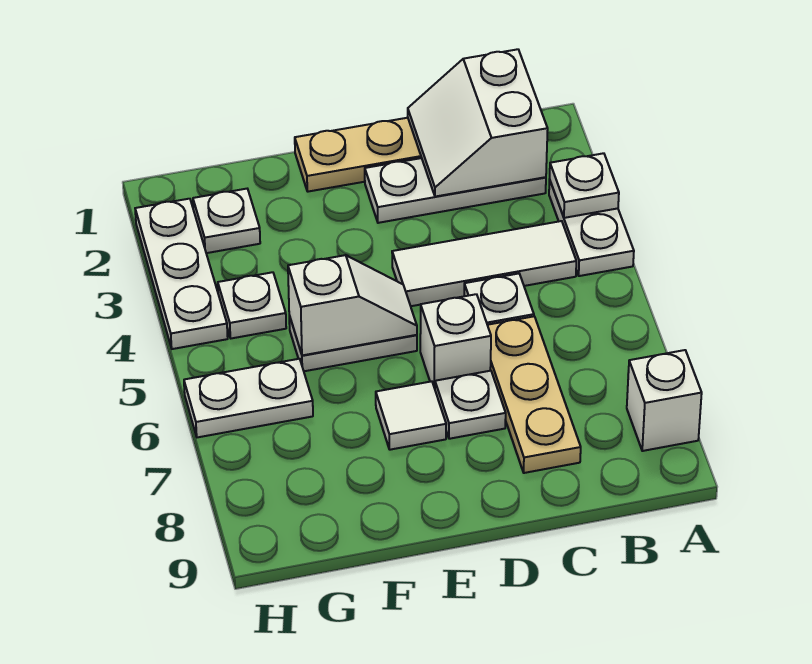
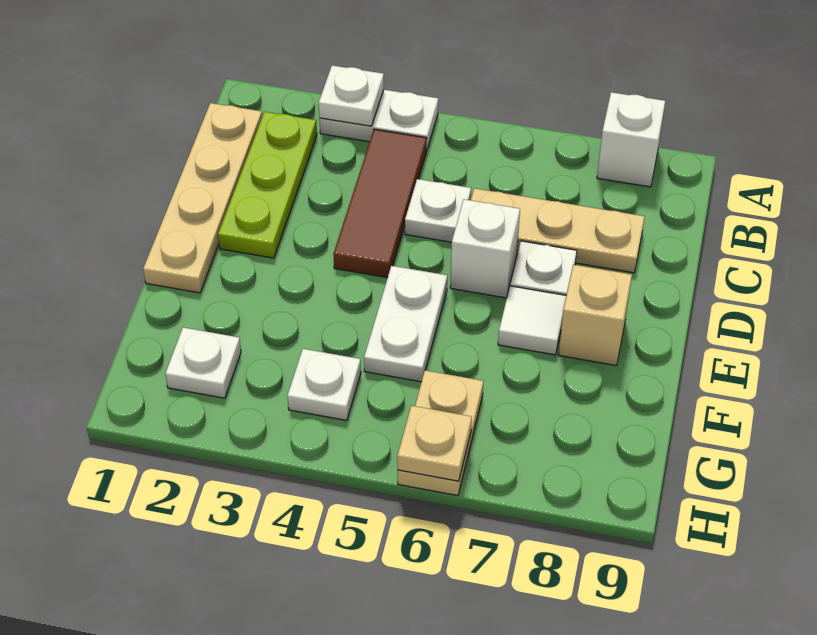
white 2x2 slope [408,49,548,197] -> none
white 1x3 plate [365,158,546,223] -> lime 1x3 plate [218,112,317,258]
white 1x3 tile [392,221,576,306] -> brown 1x3 tile [333,129,427,278]
white 1x2 slope [288,255,417,355] -> none
none -> tan 1x1 brick [559,265,632,366]
white 1x2 plate [184,359,313,437] -> tan 1x2 plate [398,370,483,496]
white 1x3 plate [135,199,228,349] -> none
none -> tan 1x1 plate [397,406,472,481]

